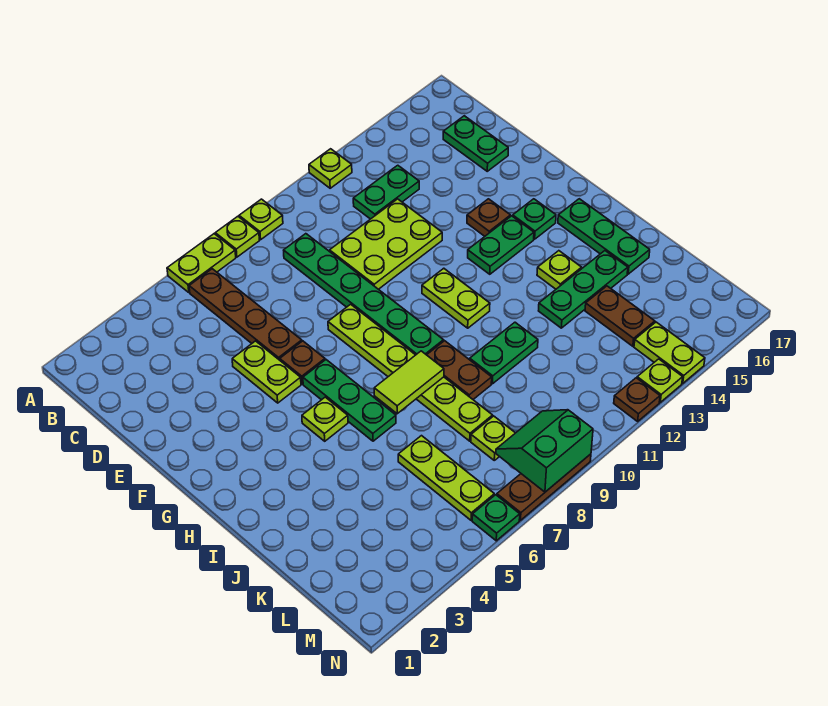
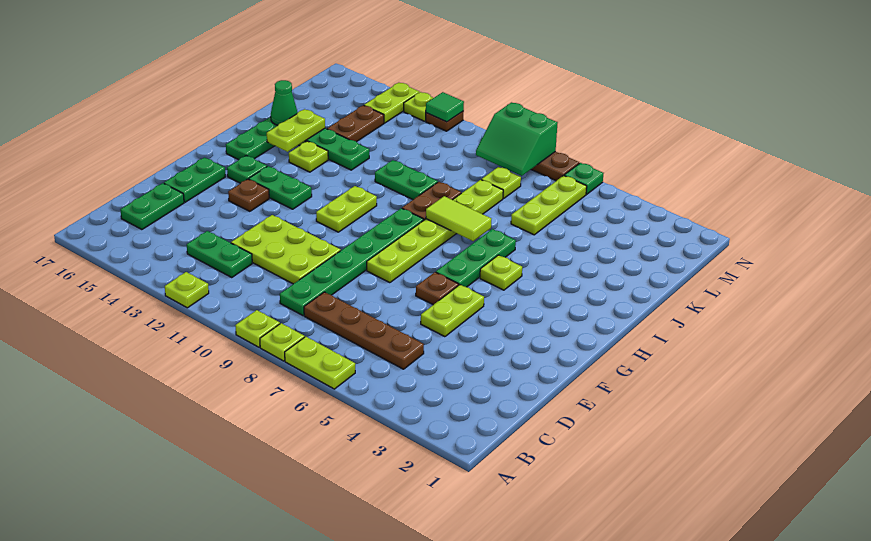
brown 1x4 plate [189,269,302,360] -> brown 1x4 plate turned to [304,292,424,369]
none -> green 1x2 plate [164,158,226,202]
none -> lime 1x2 plate [267,109,325,152]
none -> green 1x1 cone [271,80,298,125]
none -> green 1x1 tile [426,92,464,122]

